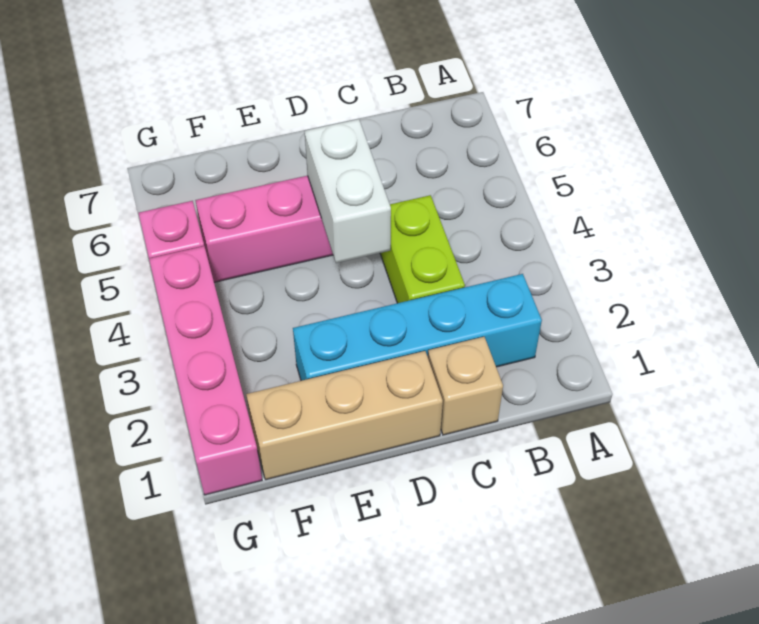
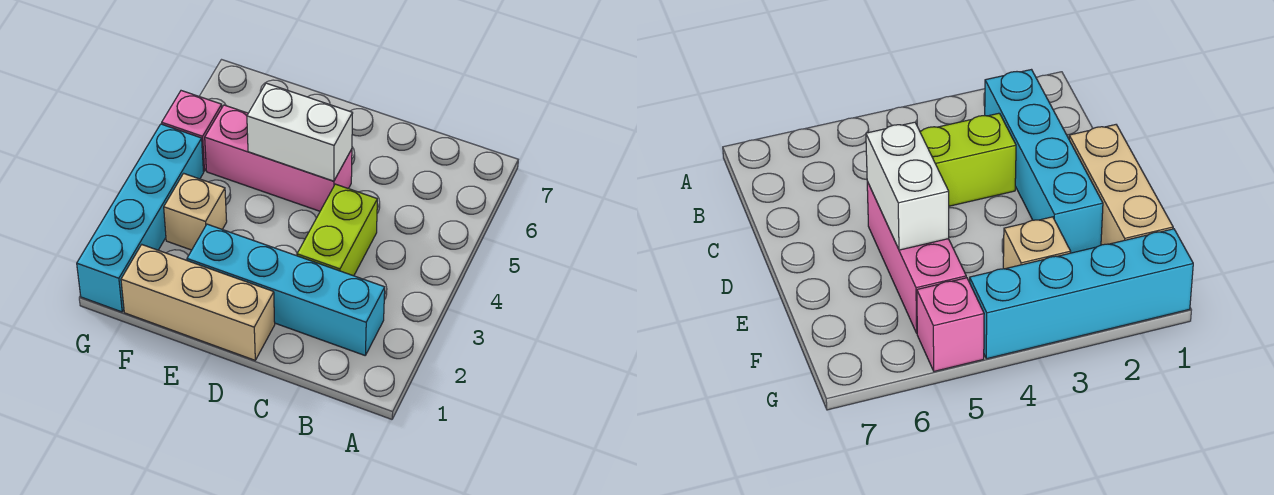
tan 1x1 brick [428,337,503,435] -> tan 1x1 brick moved to [164,173,227,250]
white 1x2 brick [304,119,391,263] -> white 1x2 brick turned to [247,83,353,181]
pink 1x4 brick [149,246,262,495] -> cyan 1x4 brick [77,124,204,312]

